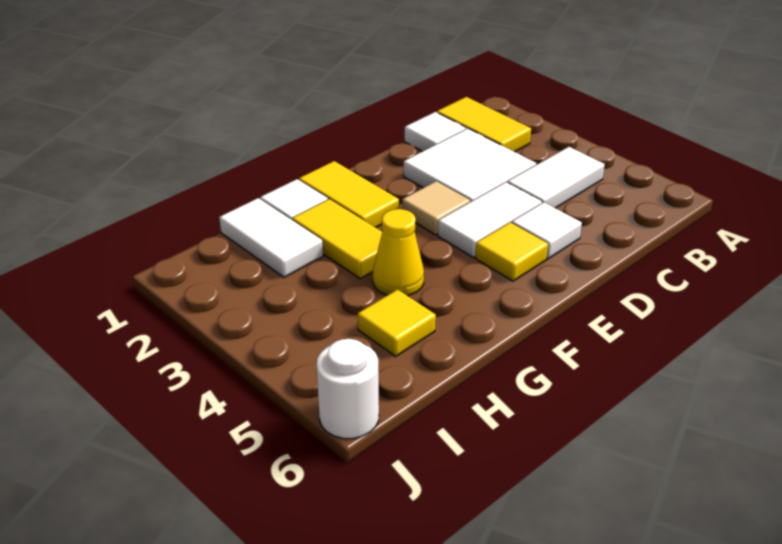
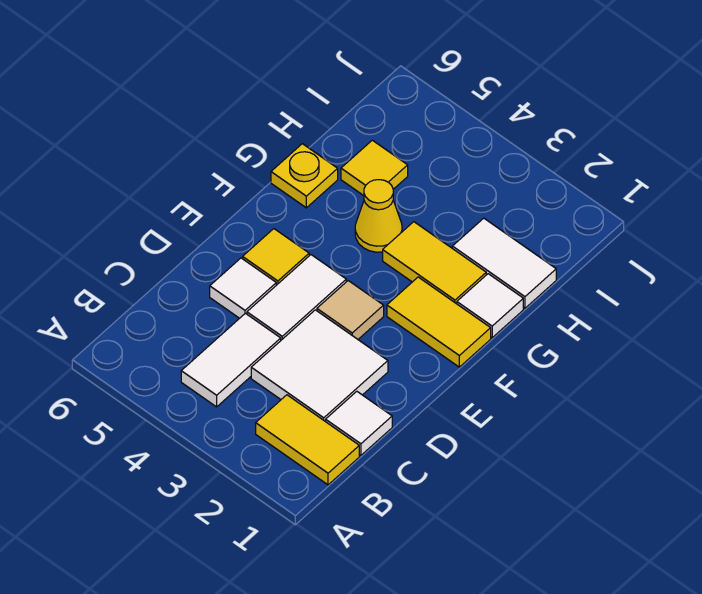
none -> yellow 1x1 plate [271,144,338,208]
white 1x1 round brick [316,339,379,439] -> none

